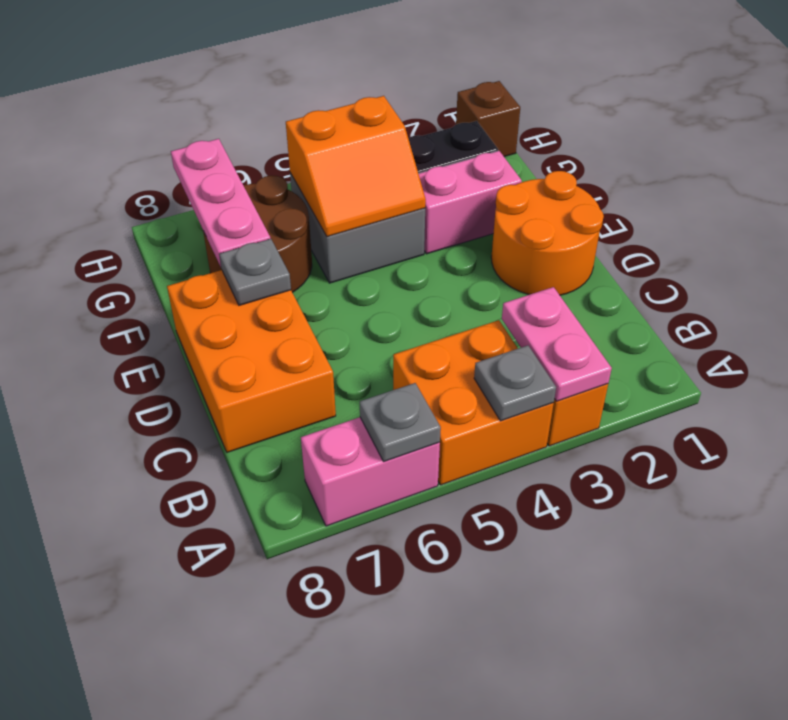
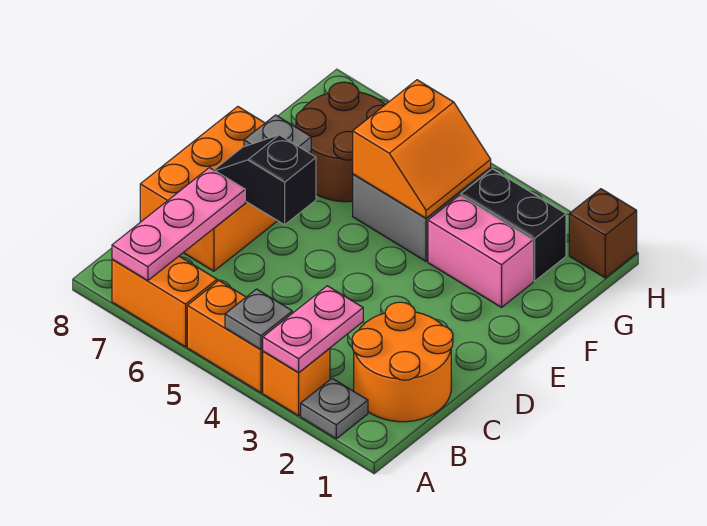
orange 2x2 brick [393,320,554,485] -> orange 1x2 brick [187,281,263,393]
pink 1x2 brick [301,417,440,526] -> orange 1x2 brick [112,256,217,347]
grey 1x1 plate [360,383,441,462] -> grey 1x1 plate moved to [301,378,368,439]
orange 2x2 round brick [491,171,604,295] -> orange 2x2 round brick moved to [352,302,453,422]
none -> black 1x2 slope [214,135,316,225]
orange 2x2 slope [286,96,426,237] -> orange 2x2 slope turned to [353,80,491,218]
pink 1x3 plate [171,139,270,266] -> pink 1x3 plate moved to [112,168,245,281]

